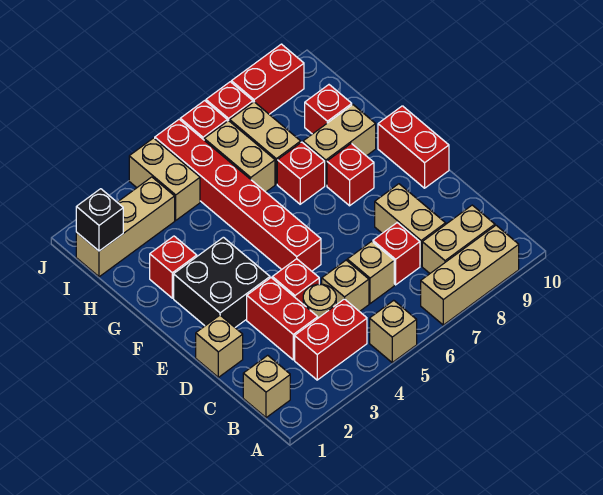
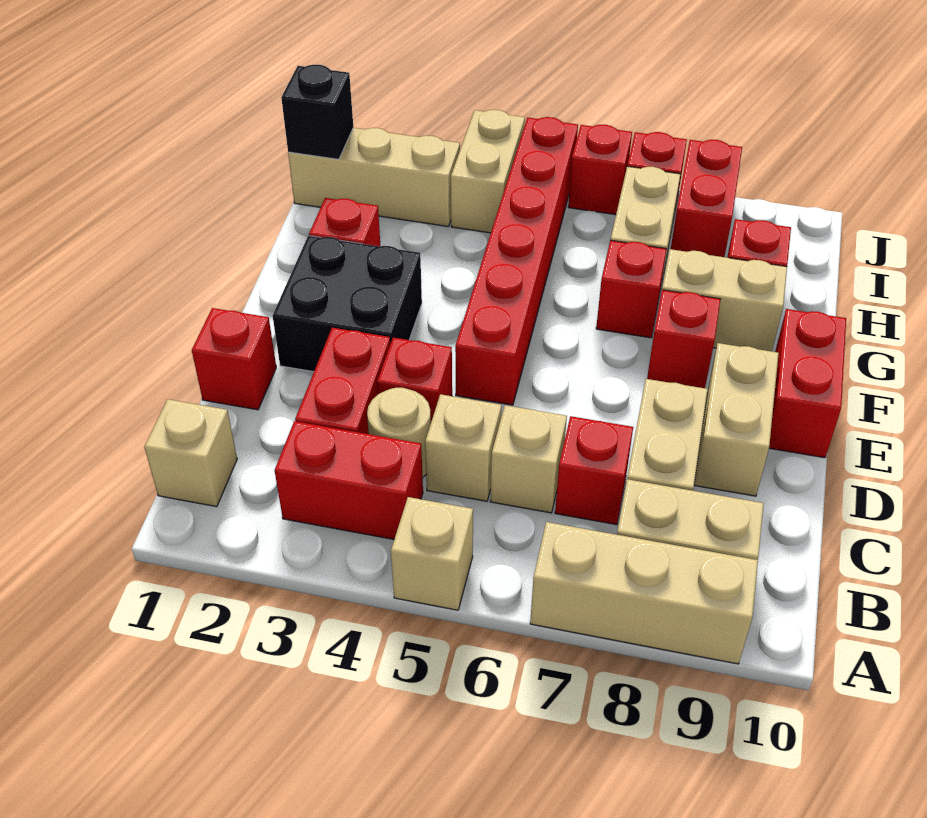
tan 1x1 brick [196,315,243,377] -> red 1x1 brick [192,308,276,410]
tan 1x2 brick [204,121,275,192] -> tan 1x2 brick moved to [694,343,779,496]
red 1x2 brick [231,44,304,114] -> red 1x2 brick turned to [671,140,742,257]

